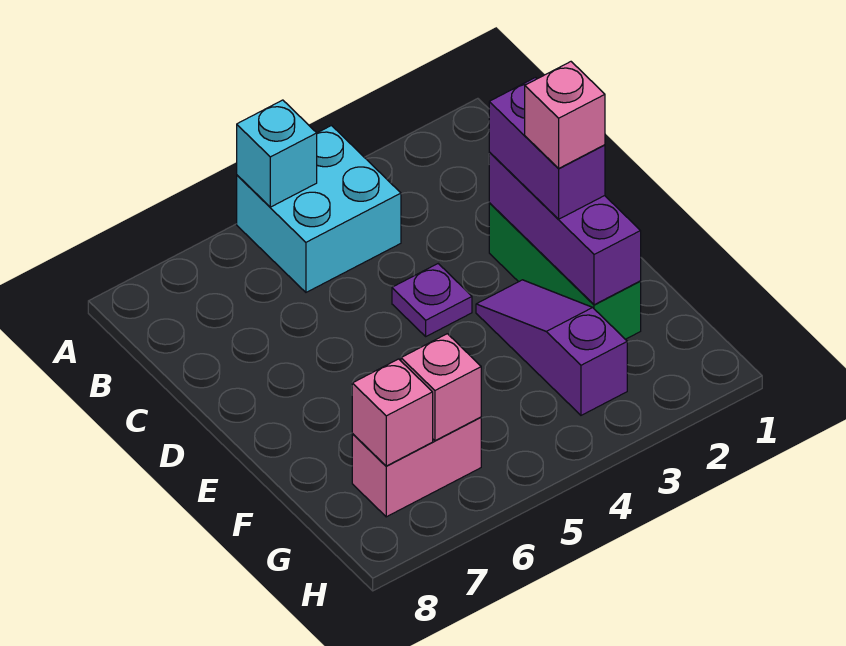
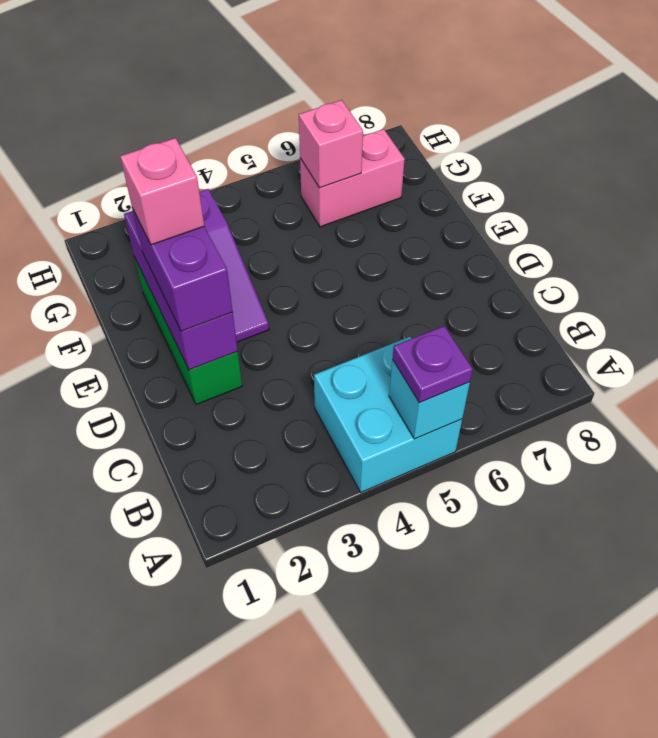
purple 1x1 plate [392,264,472,336] -> purple 1x1 plate moved to [393,326,473,402]
pink 1x1 brick [352,359,433,466] -> none

